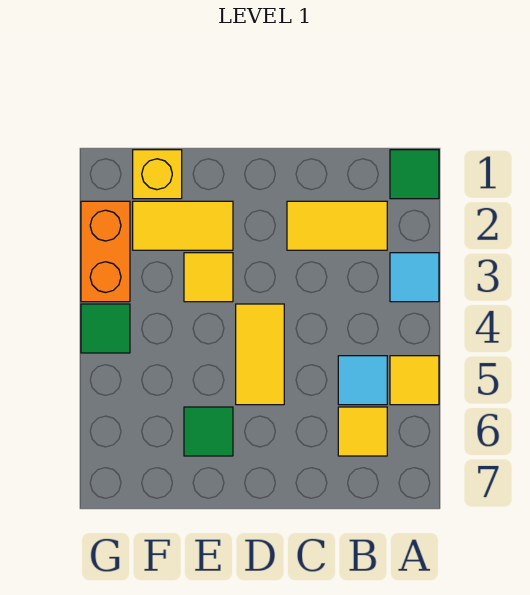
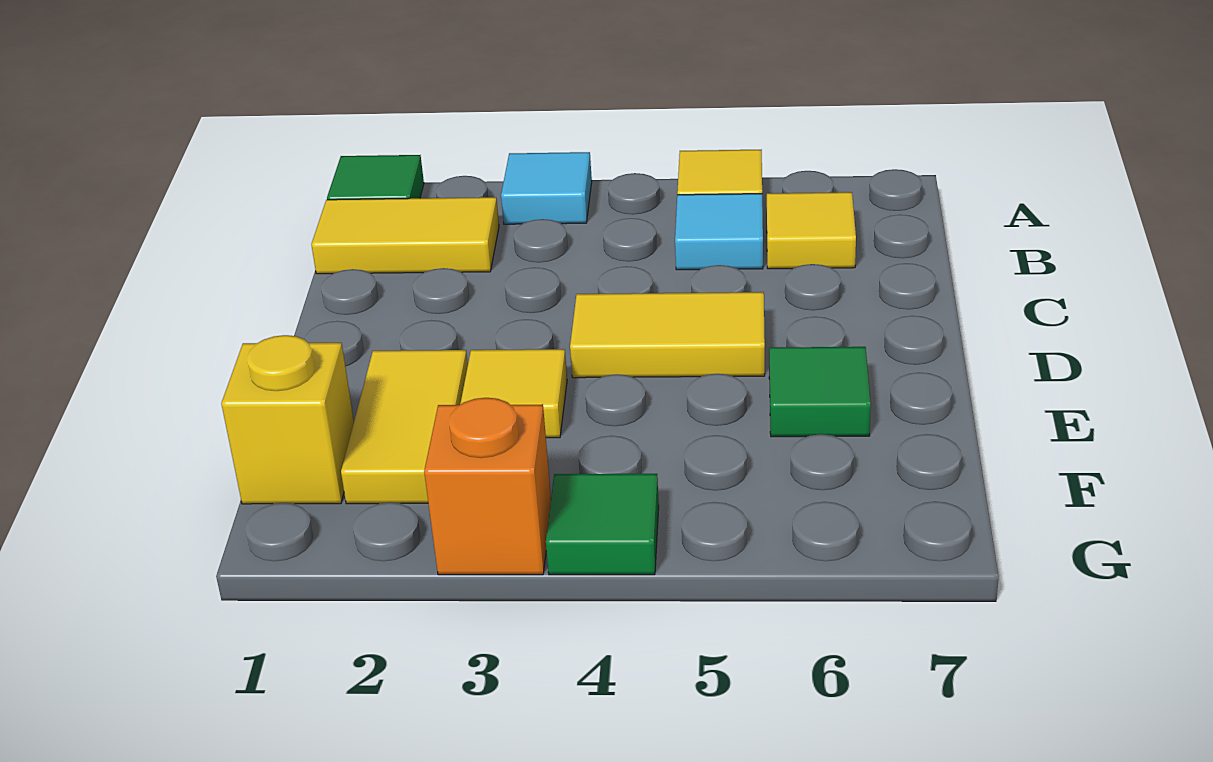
yellow 1x2 tile [287,201,387,250] -> yellow 1x2 tile turned to [311,197,499,274]
orange 1x2 brick [81,201,130,302] -> orange 1x1 brick [424,398,551,575]

